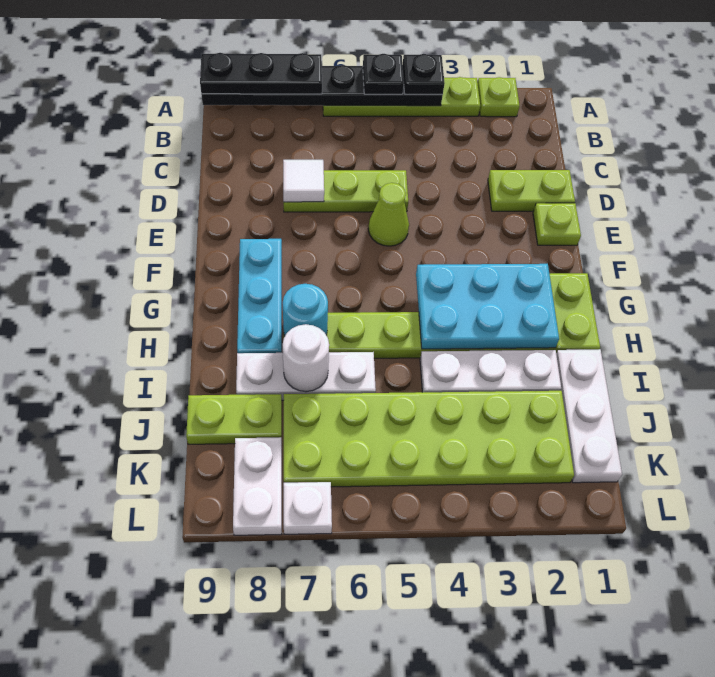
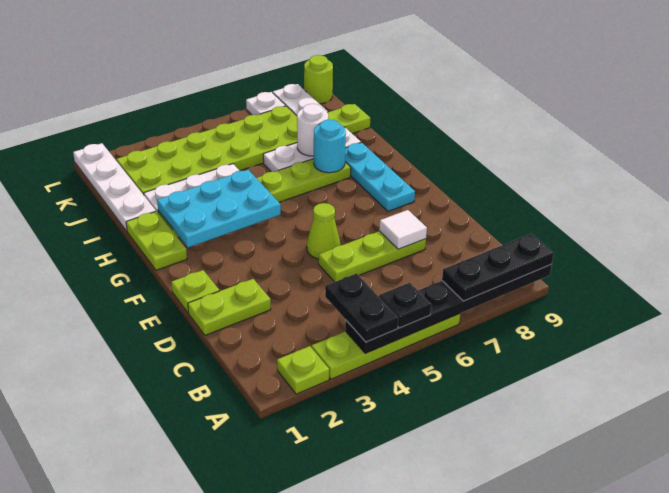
black 1x1 plate [403,54,445,95] -> black 1x2 plate [325,274,398,342]
white 1x3 plate [556,349,622,483] -> white 1x4 plate [73,143,156,231]
none -> lime 1x1 round brick [304,55,333,104]

